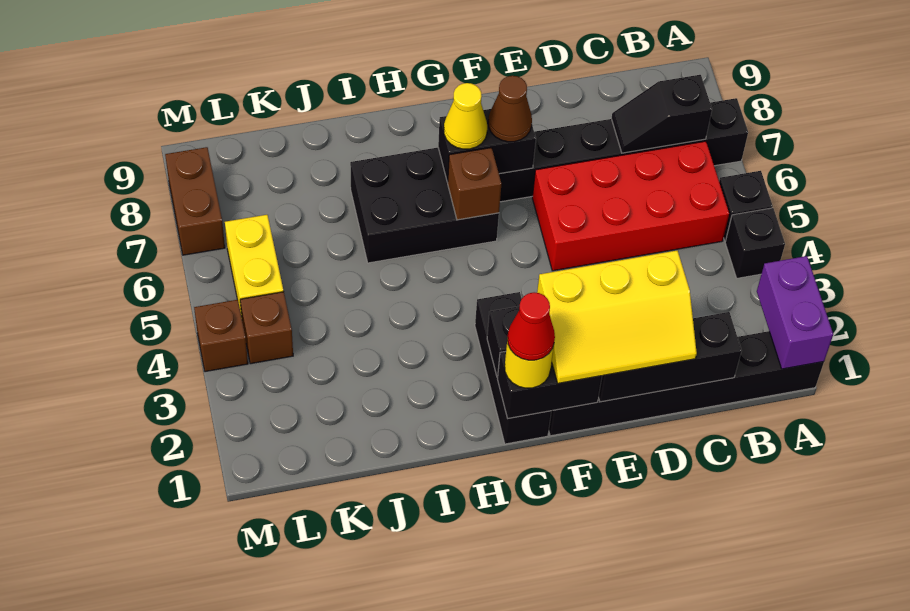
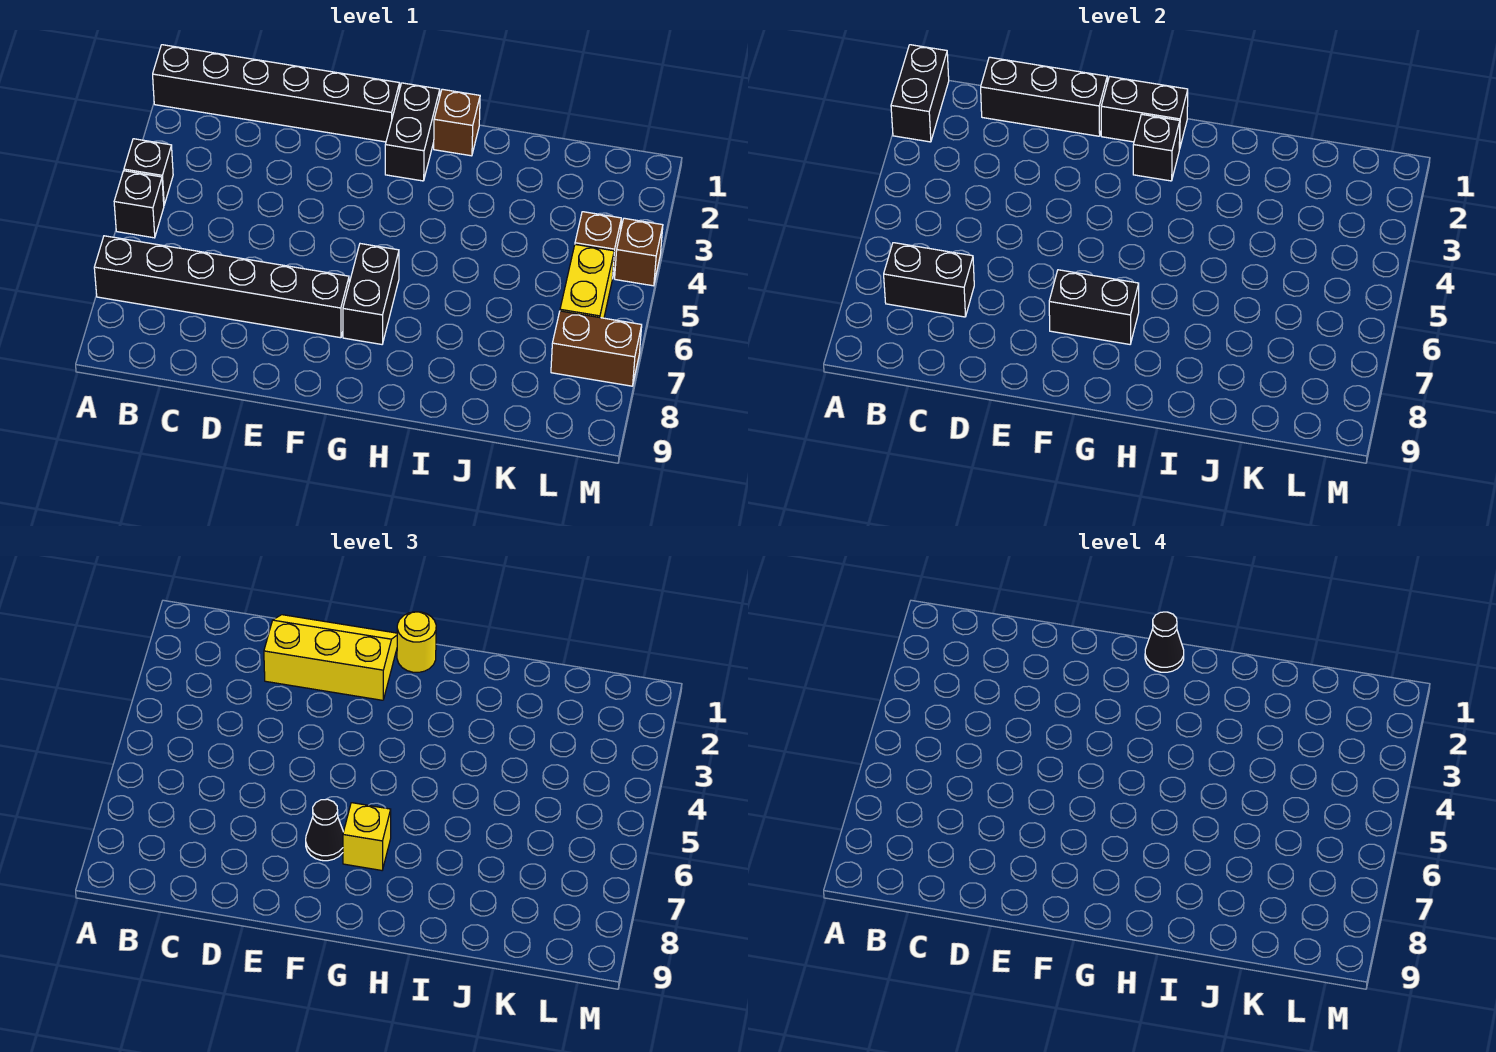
purple 1x2 brick [757,256,833,369] -> black 1x2 brick [891,45,949,142]
red 2x4 brick [532,141,729,271] -> none
black 1x2 slope [611,75,712,153] -> black 1x2 brick [884,243,974,317]
brown 1x1 cone [488,76,532,142] -> black 1x1 cone [306,799,343,861]
black 1x3 brick [475,292,551,444] -> black 1x2 brick [385,83,440,181]
red 1x1 cone [508,292,555,360] -> black 1x1 cone [1145,612,1184,672]
black 2x3 brick [350,148,499,263] -> black 1x2 brick [343,244,399,344]
brown 1x1 brick [448,148,501,220] -> brown 1x1 brick moved to [434,89,480,156]
yellow 1x1 cone [444,83,487,149] -> yellow 1x1 brick [343,803,391,870]
brown 1x2 brick [165,147,225,255] -> brown 1x2 brick turned to [551,311,642,386]

